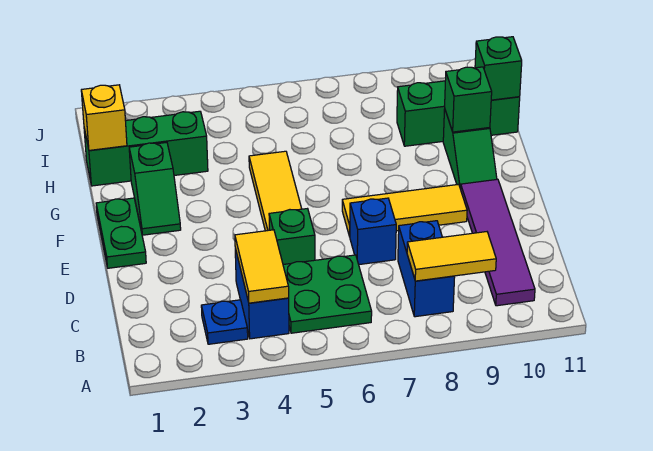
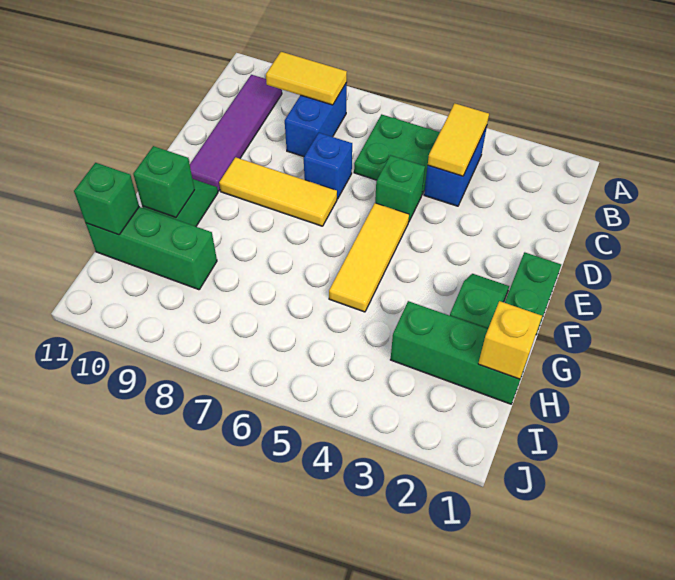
blue 1x1 plate [201,300,248,344] -> none

